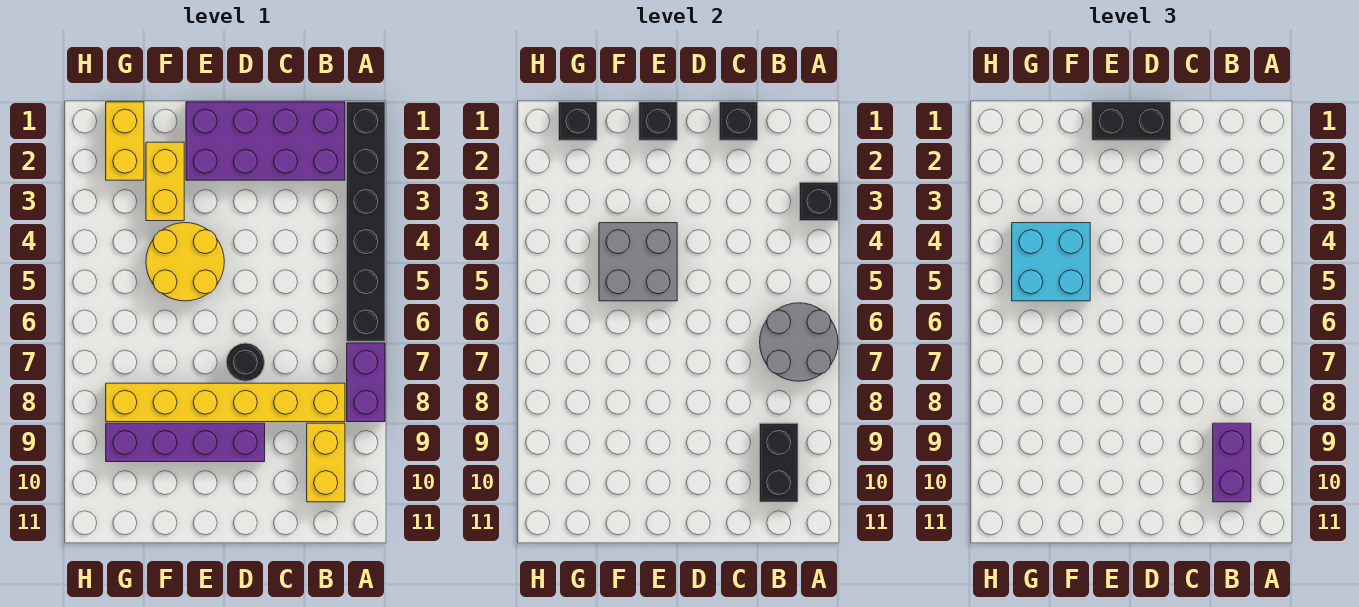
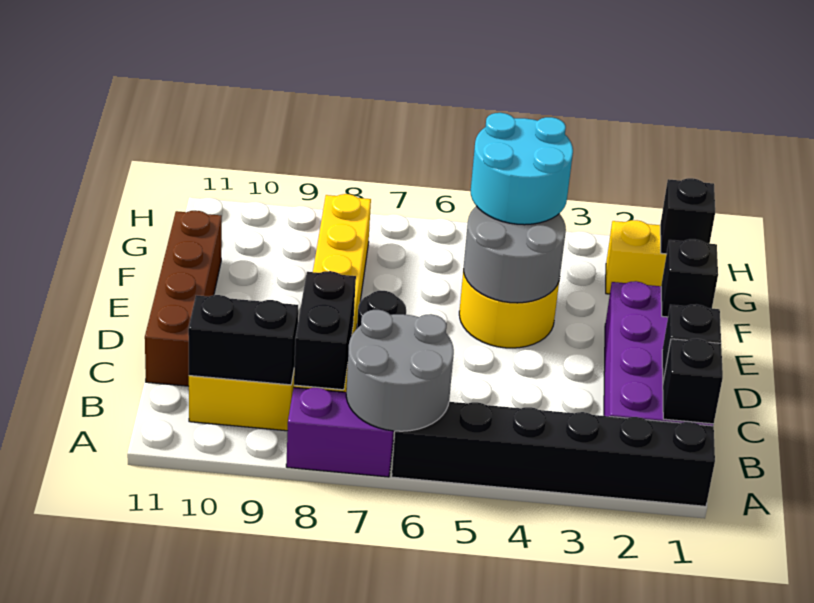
black 1x1 brick [800,182,838,221] -> black 1x1 brick moved to [663,339,723,424]
purple 1x2 brick [1213,423,1251,502] -> none
none -> brown 1x4 brick [145,211,222,386]
black 1x2 brick [1092,102,1171,140] -> black 1x2 brick moved to [294,271,356,390]
purple 1x4 brick [106,423,265,462] -> none
grey 2x2 brick [599,223,677,301] -> grey 2x2 round brick [464,206,566,303]
yellow 1x2 brick [146,142,184,221] -> none
cyan 2x2 brick [1012,223,1090,301] -> cyan 2x2 round brick [471,113,573,225]

